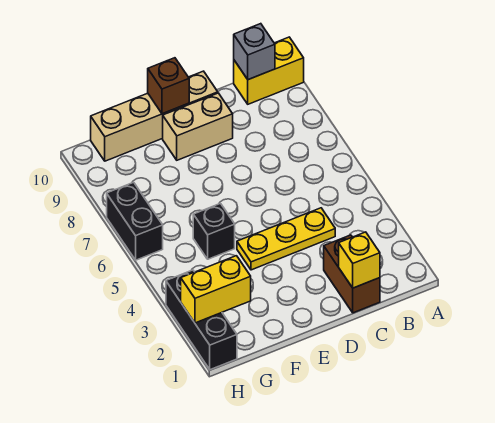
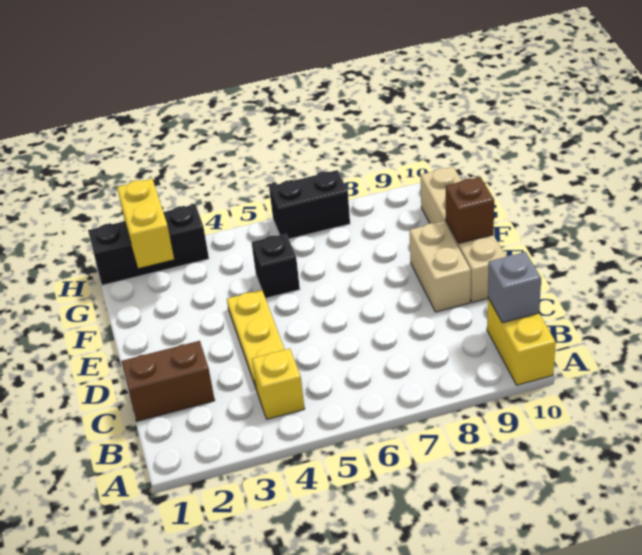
yellow 1x1 brick [339,232,380,288] -> yellow 1x1 brick moved to [252,349,305,419]

